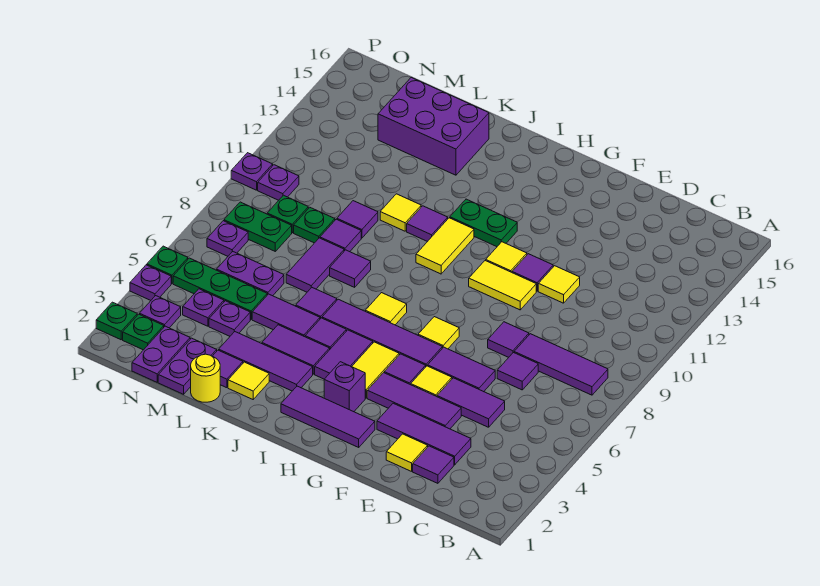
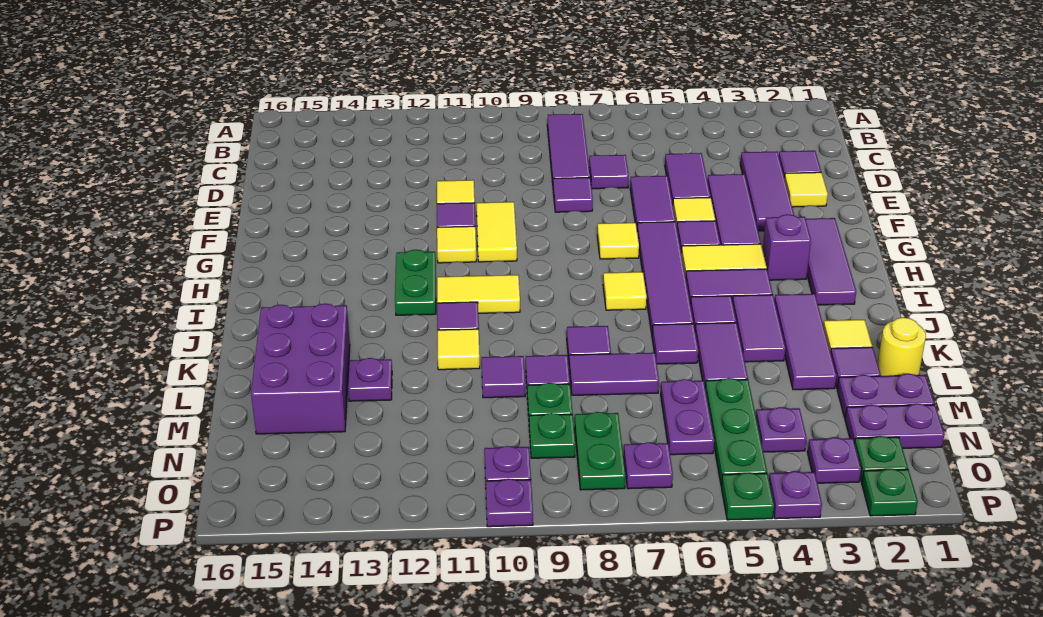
purple 1x1 plate [209,301,250,336] -> purple 1x1 plate moved to [348,358,392,401]

